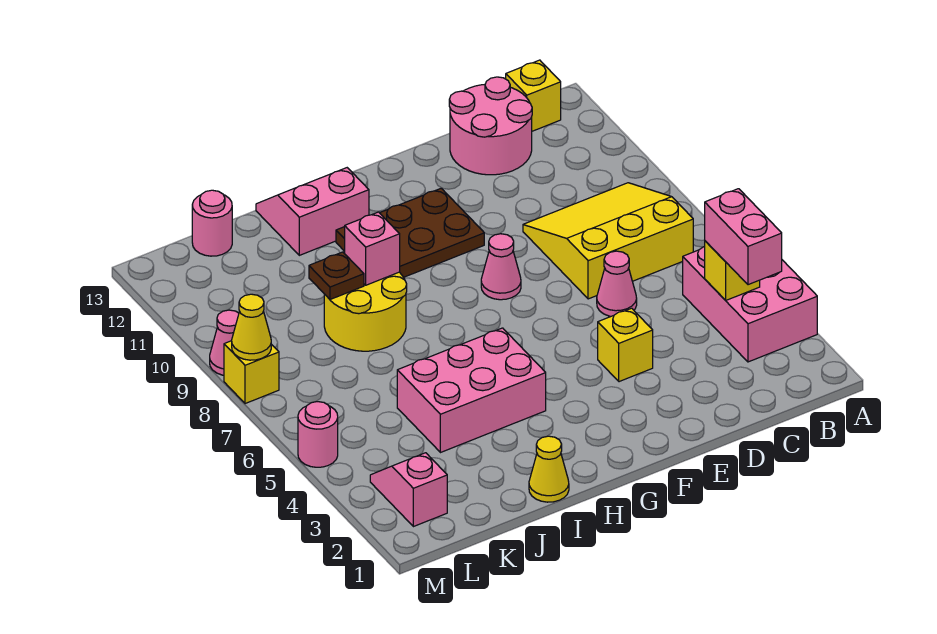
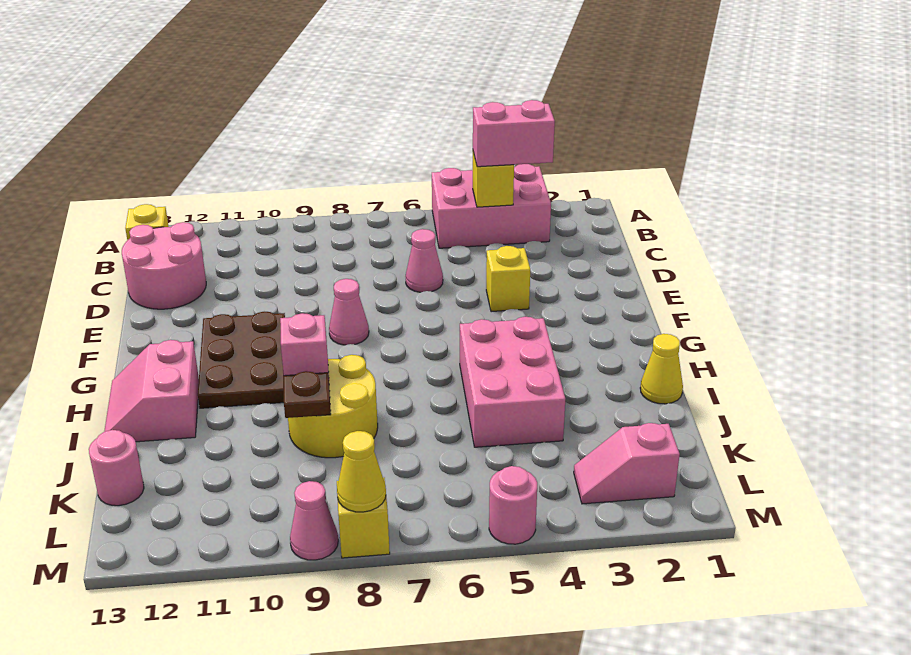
yellow 3x3 slope [523,183,693,299] -> none

